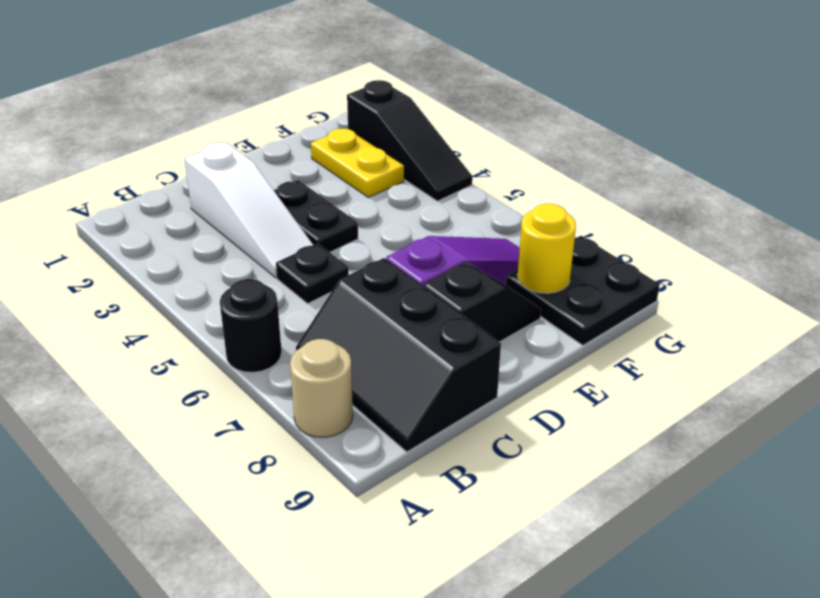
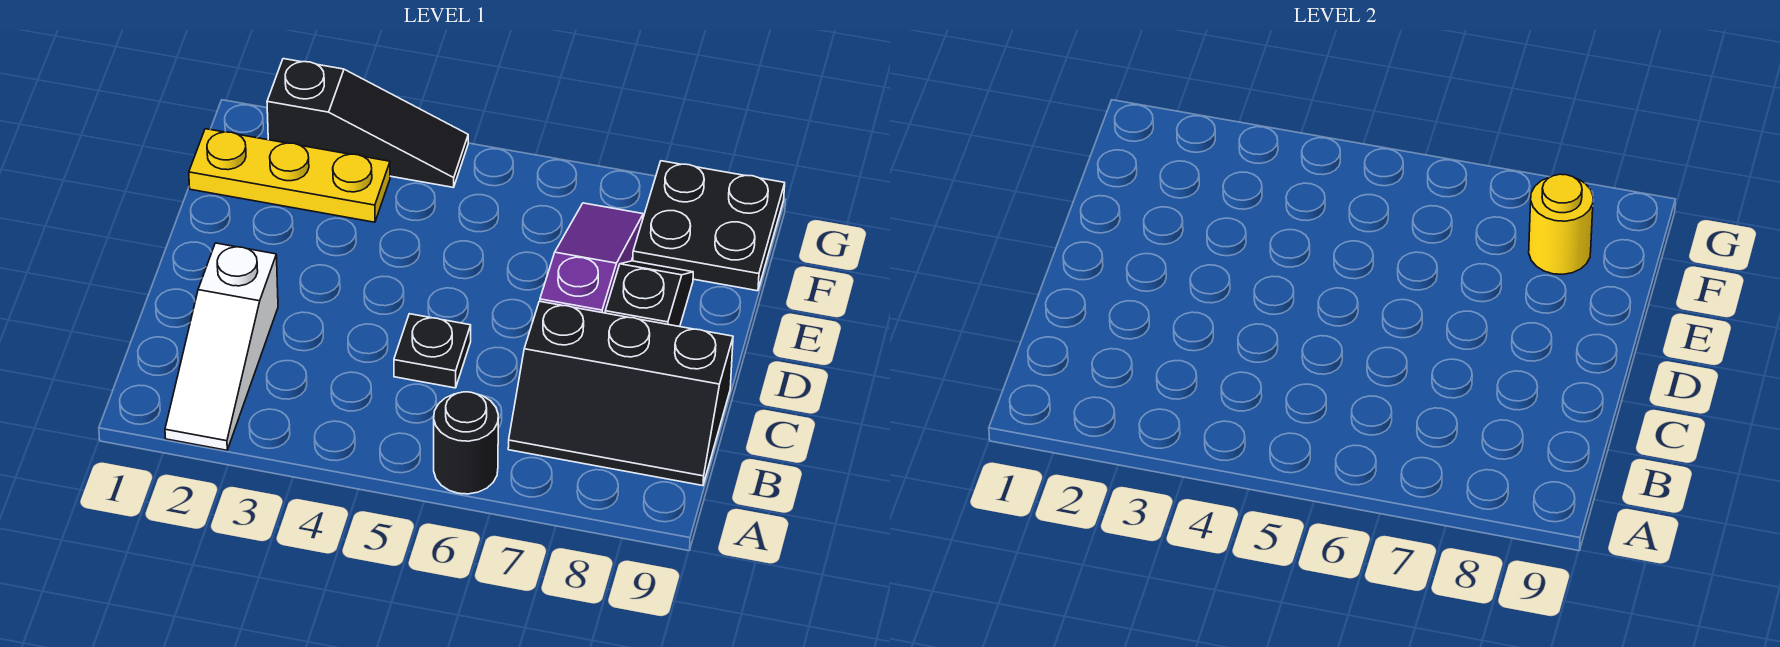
tan 1x1 round brick [290,339,353,437] -> none
white 1x3 slope [185,142,313,278] -> white 1x3 slope turned to [165,243,278,450]
black 1x2 plate [274,180,358,252] -> none
yellow 1x2 plate [311,128,404,197] -> yellow 1x3 plate [189,129,390,222]

